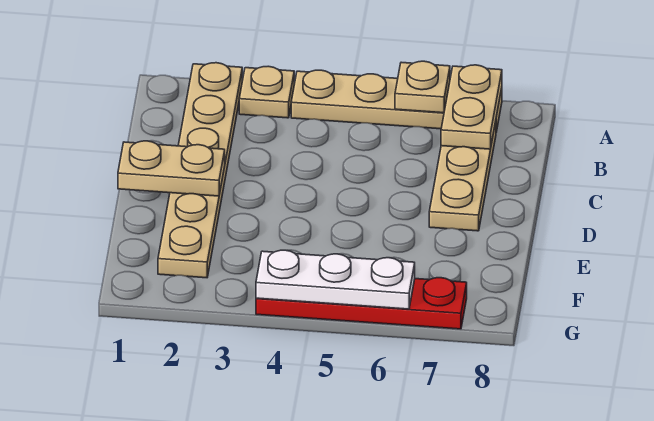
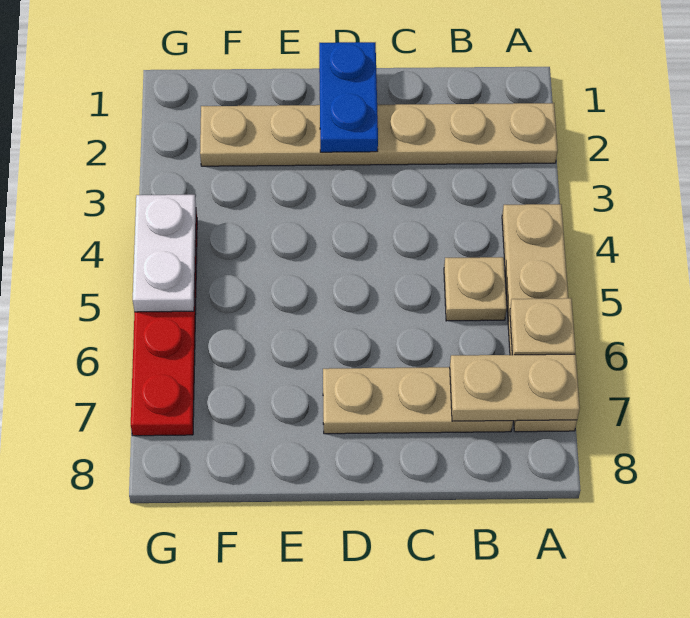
tan 1x1 plate [239,66,294,118] -> tan 1x1 plate moved to [444,257,507,321]
tan 1x2 plate [118,141,225,196] -> blue 1x2 plate [319,42,378,152]
white 1x3 plate [256,250,415,309] -> white 1x2 plate [133,195,196,312]

